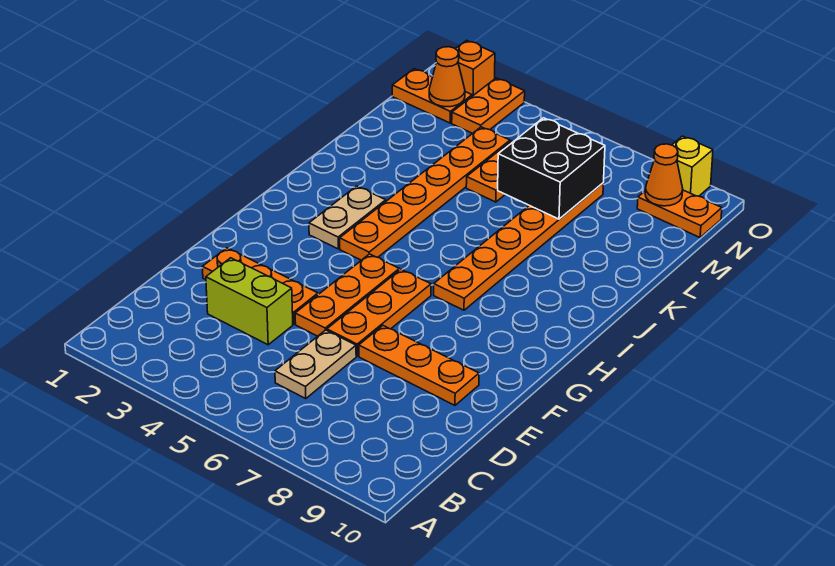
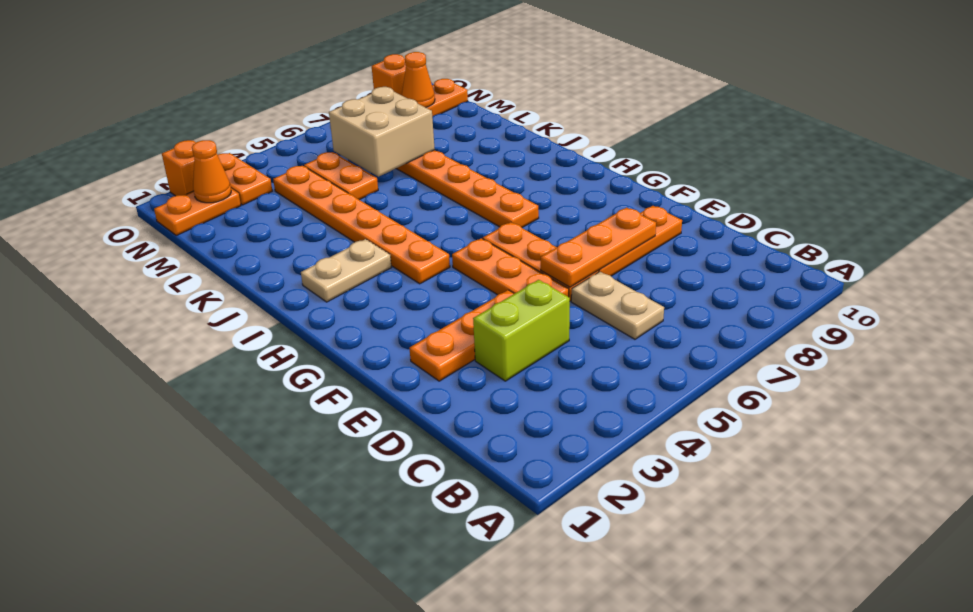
none -> orange 1x3 plate [541,208,656,287]
tan 1x2 plate [309,186,386,249] -> tan 1x2 plate turned to [301,239,392,302]
black 2x2 brick [498,118,605,219] -> tan 2x2 brick [329,87,435,177]
yellow 1x1 brick [672,136,713,196] -> orange 1x1 brick [372,54,406,95]

